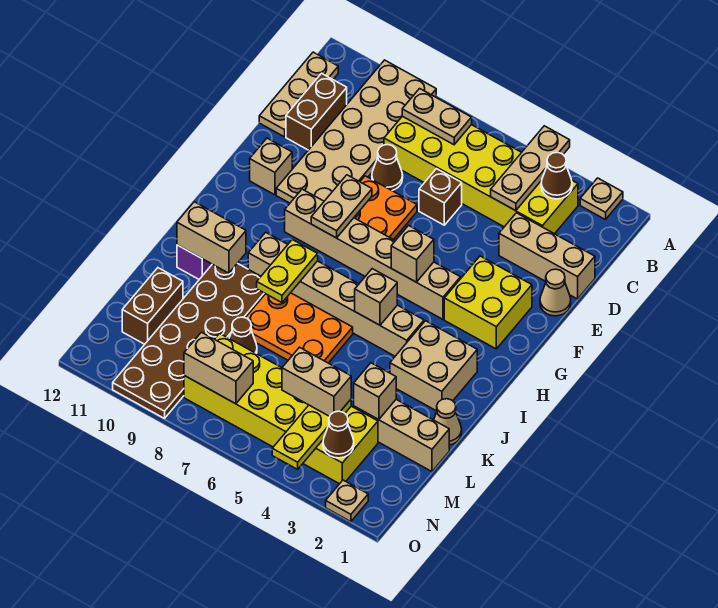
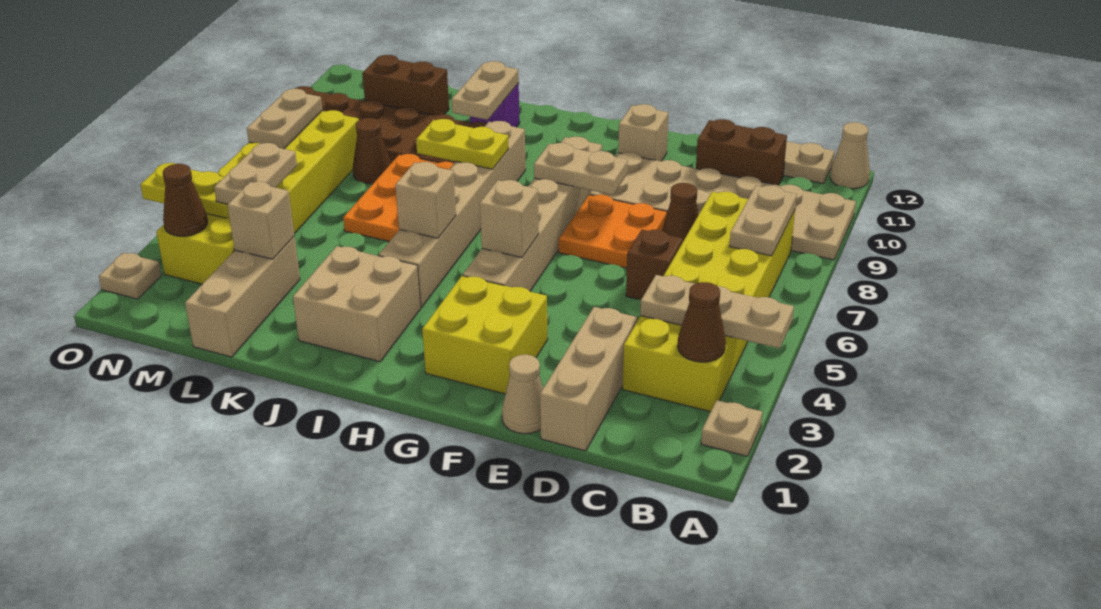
tan 1x2 brick [177,202,246,273] -> tan 1x2 plate [452,61,519,120]
tan 1x1 cone [434,399,462,445] -> tan 1x1 cone moved to [830,122,870,189]
tan 1x2 brick [282,347,351,416] -> tan 1x2 plate [214,143,297,204]
tan 1x2 brick [184,332,253,404] -> tan 1x2 plate [247,89,322,149]

